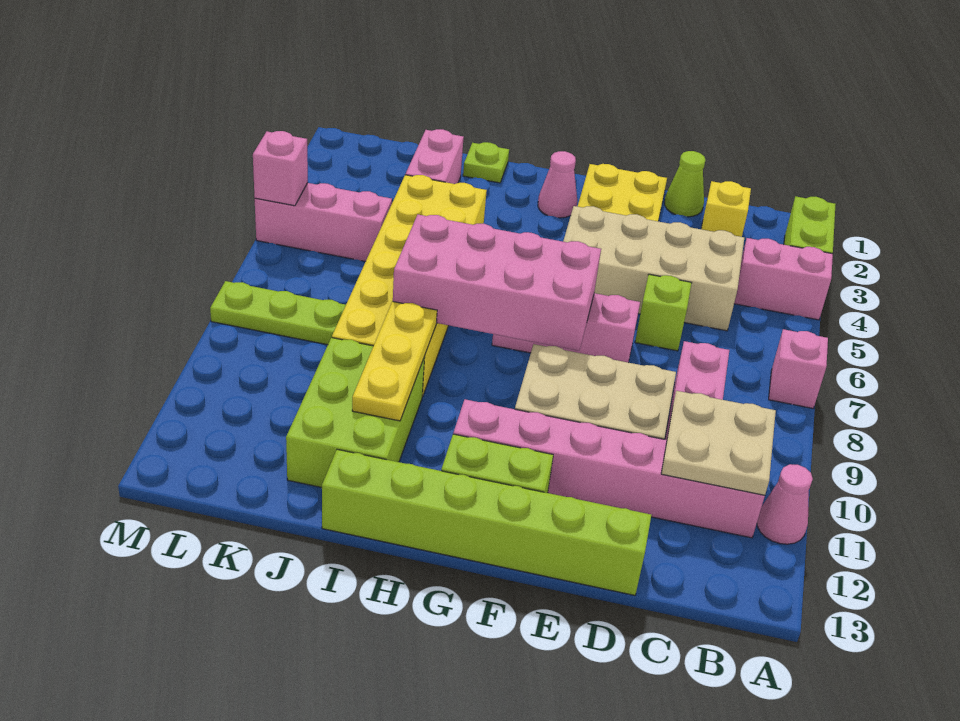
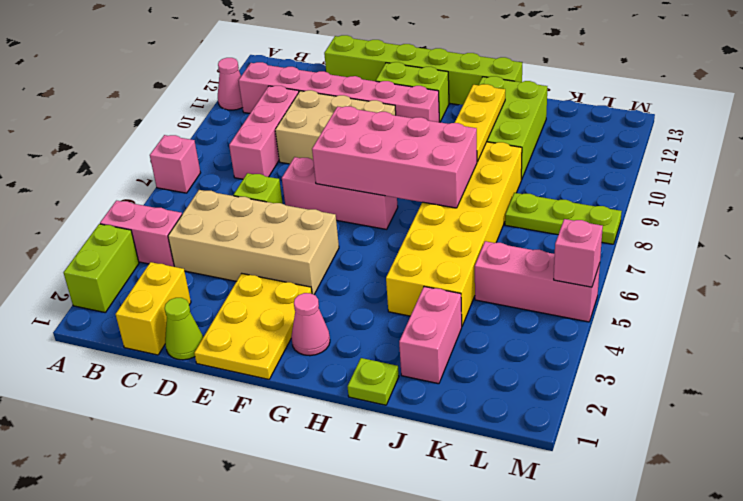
tan 2x2 plate [661,391,776,495] -> none
yellow 1x1 brick [701,181,751,237] -> yellow 1x2 brick [115,262,191,355]

